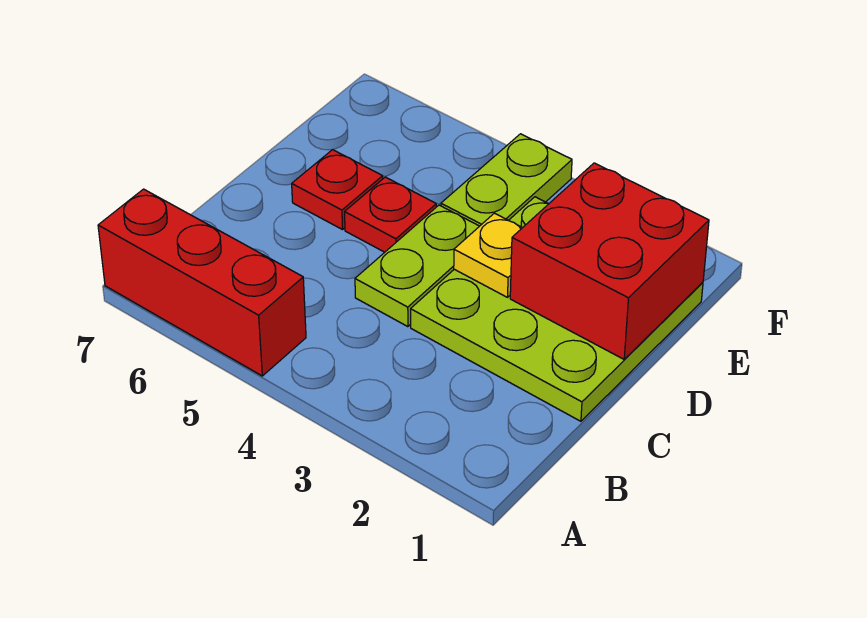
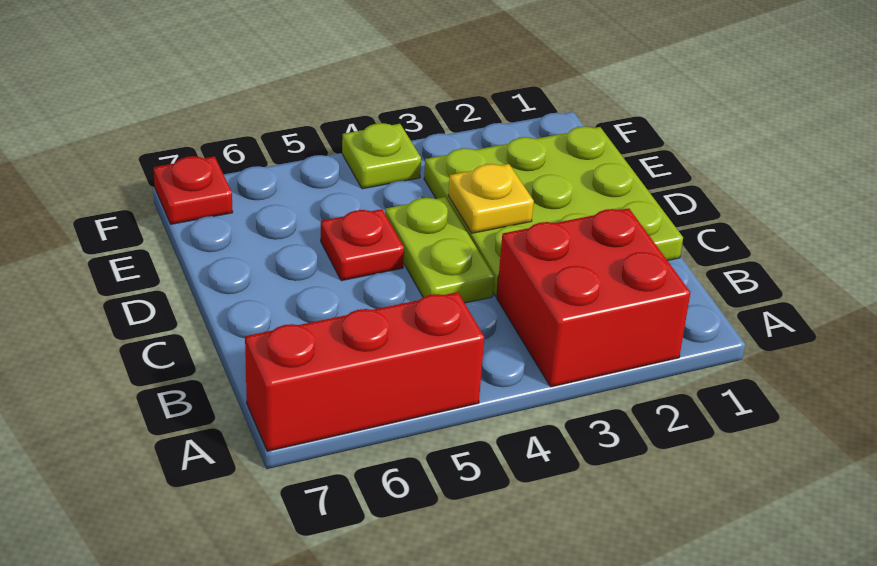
red 2x2 brick [510,163,709,359] -> red 2x2 brick moved to [497,208,691,387]
red 1x1 plate [292,150,383,230] -> red 1x1 plate moved to [154,156,233,224]
lime 1x2 plate [441,134,572,226] -> lime 1x1 plate [342,123,421,189]

